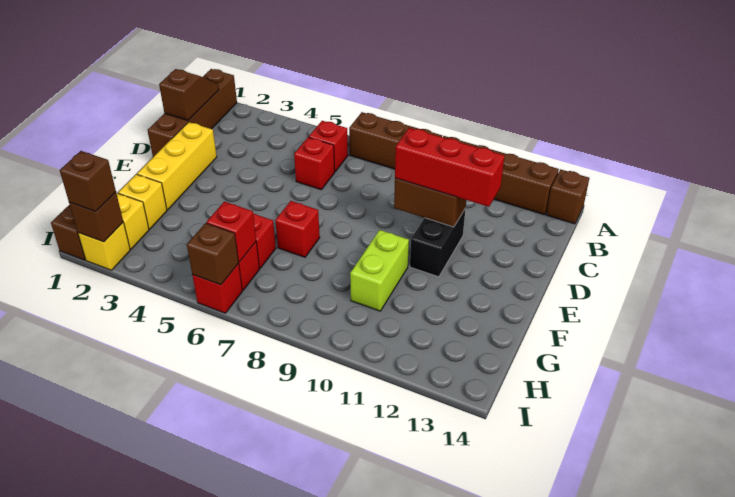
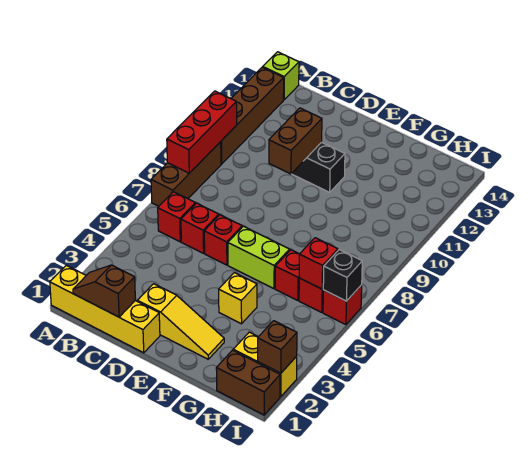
brown 1x4 brick [148,69,237,157] -> yellow 1x4 brick [50,265,160,353]
brown 1x1 brick [546,169,589,224] -> lime 1x1 brick [263,52,299,100]
yellow 1x3 brick [137,122,217,210] -> yellow 1x3 slope [137,284,224,359]
red 1x3 brick [395,128,505,207] -> red 1x3 brick moved to [167,91,237,173]
red 1x1 brick [275,201,320,257] -> red 1x1 brick moved to [204,215,242,265]
lime 1x2 brick [350,230,409,311] -> lime 1x2 brick moved to [228,226,290,289]
yellow 1x1 brick [118,174,167,229] -> yellow 1x1 brick moved to [219,273,257,324]
brown 1x1 brick [60,151,116,212] -> none
brown 1x1 brick [187,223,239,285] -> black 1x1 brick [323,250,362,301]

